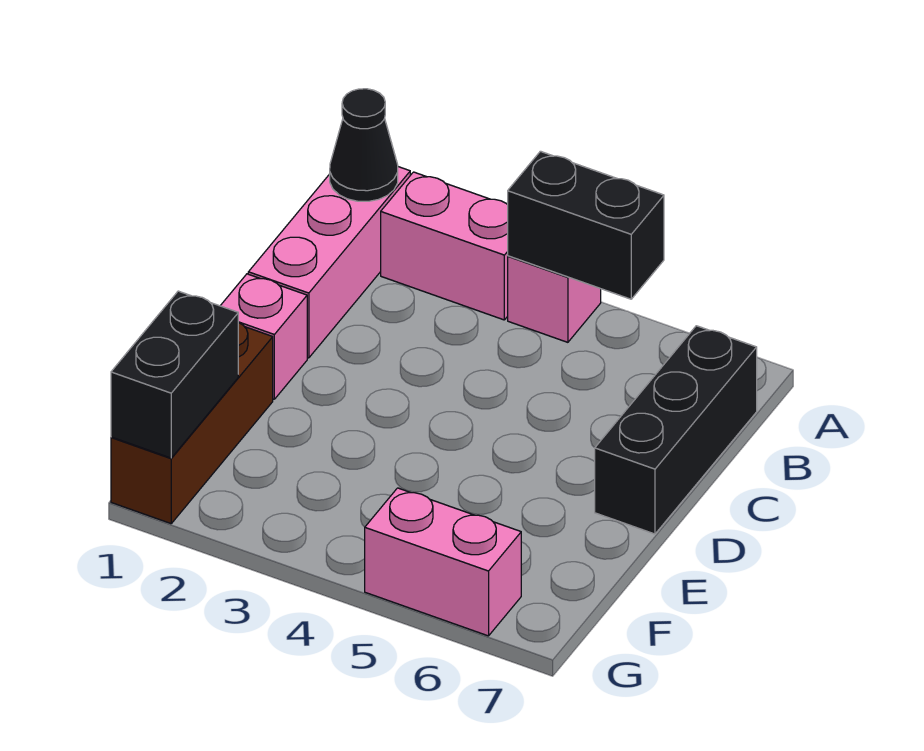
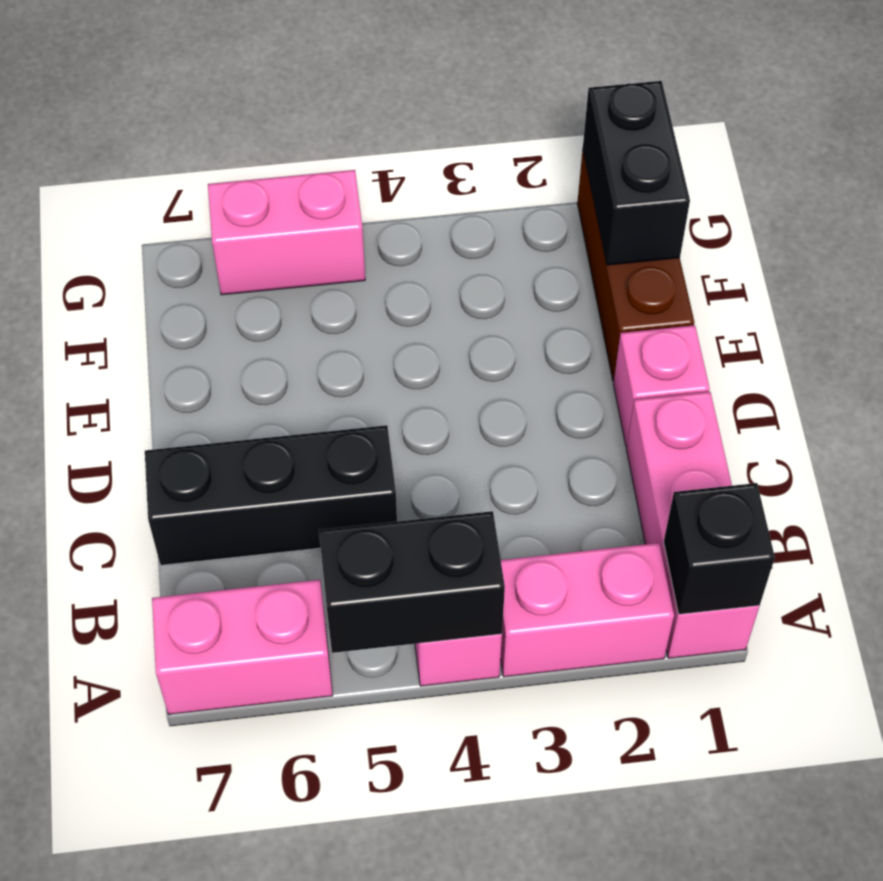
black 1x1 cone [330,89,398,201] -> black 1x1 brick [664,483,775,614]
none -> pink 1x2 brick [152,580,333,714]
black 1x3 brick [595,326,757,534] -> black 1x3 brick turned to [145,425,397,565]

